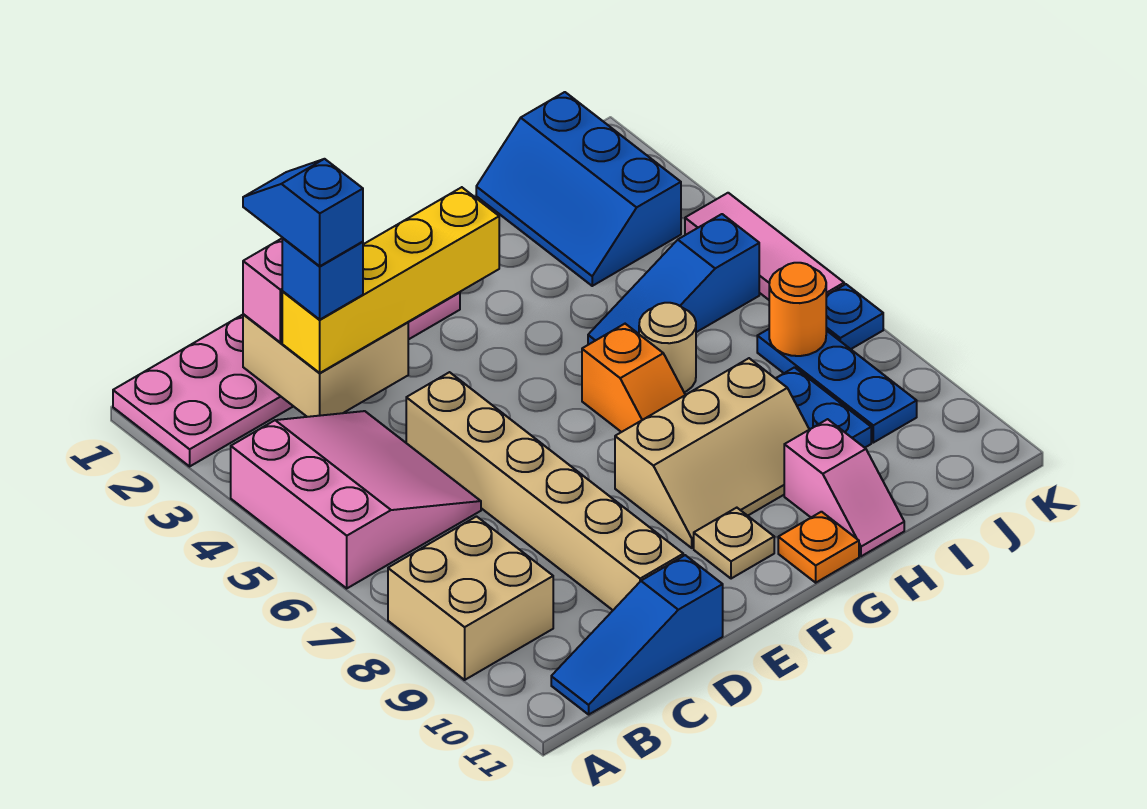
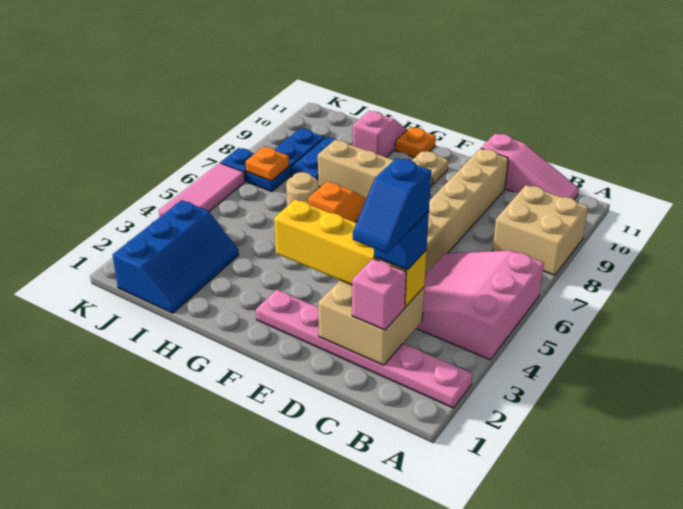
pink 2x6 plate [113,292,460,466] -> pink 1x6 plate [256,289,473,408]
blue 1x3 slope [551,555,723,714] -> pink 1x3 slope [481,134,579,199]
blue 1x3 slope [588,214,759,345] -> none
orange 1x1 round brick [769,263,826,356] -> orange 1x1 plate [246,147,289,181]

